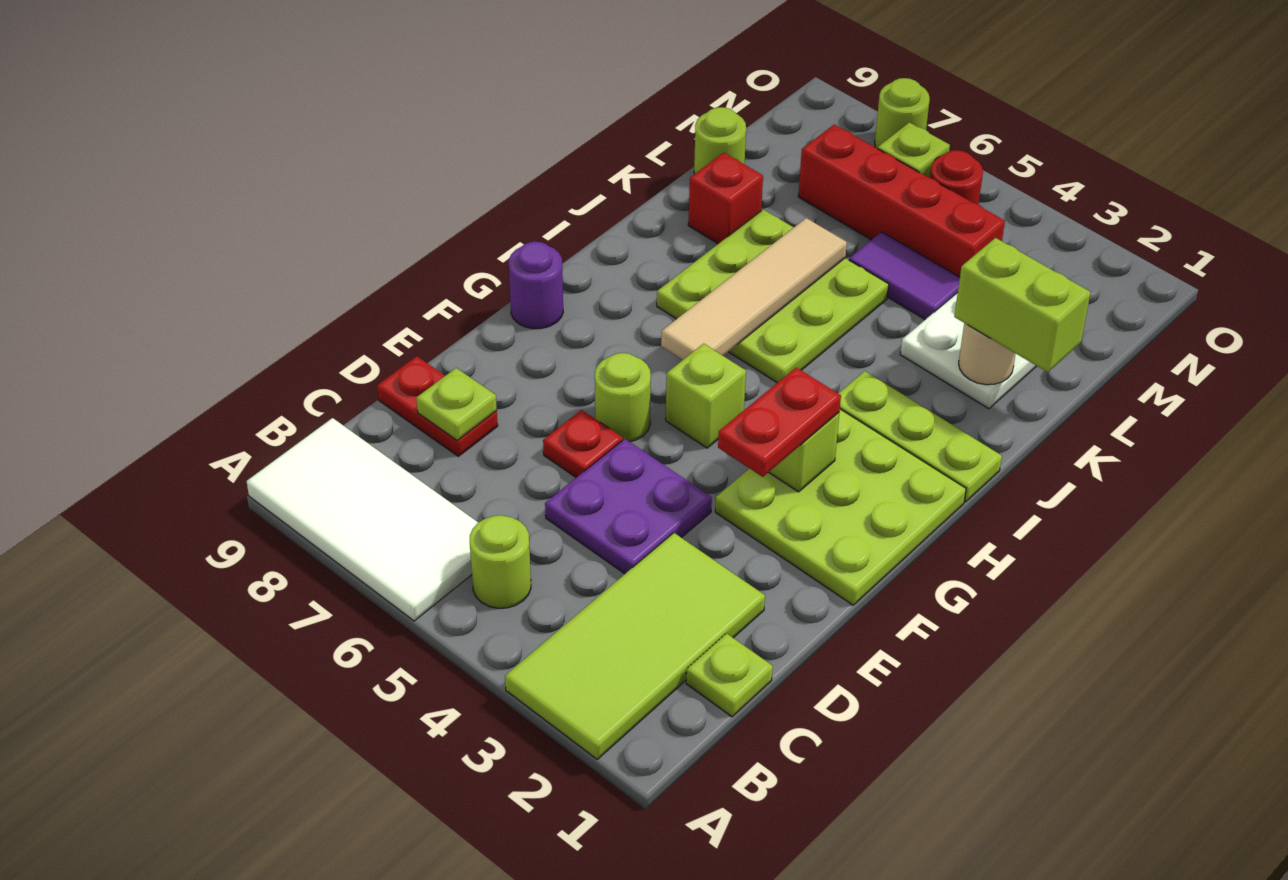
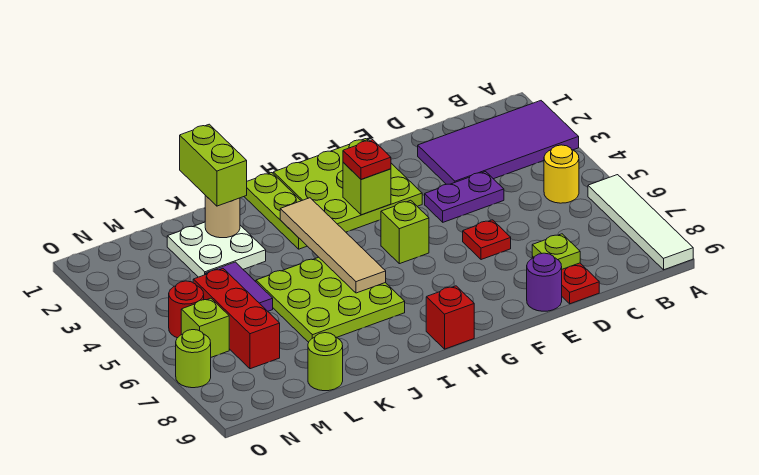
lime 2x4 tile [505,533,765,759] -> purple 2x4 tile [418,101,579,184]
white 2x4 tile [247,418,478,621] -> white 1x4 tile [588,175,693,270]
lime 1x1 round brick [470,515,531,608] -> yellow 1x1 round brick [544,145,579,203]
lime 1x1 plate [686,633,773,717] -> none
purple 2x2 plate [545,439,712,574] -> purple 1x2 plate [425,172,504,222]
red 1x2 plate [718,367,841,477] -> red 1x1 plate [343,140,391,179]
lime 1x1 round brick [595,353,651,442] -> none
purple 1x1 round brick [509,242,563,329] -> purple 1x1 round brick moved to [527,253,562,311]
tan 1x4 tile [661,218,847,360] -> tan 1x4 tile turned to [280,198,386,293]
red 1x1 brick [688,153,763,244] -> red 1x1 brick moved to [426,286,474,349]
red 1x4 brick [798,125,1005,277] -> red 1x3 brick [193,269,280,369]

